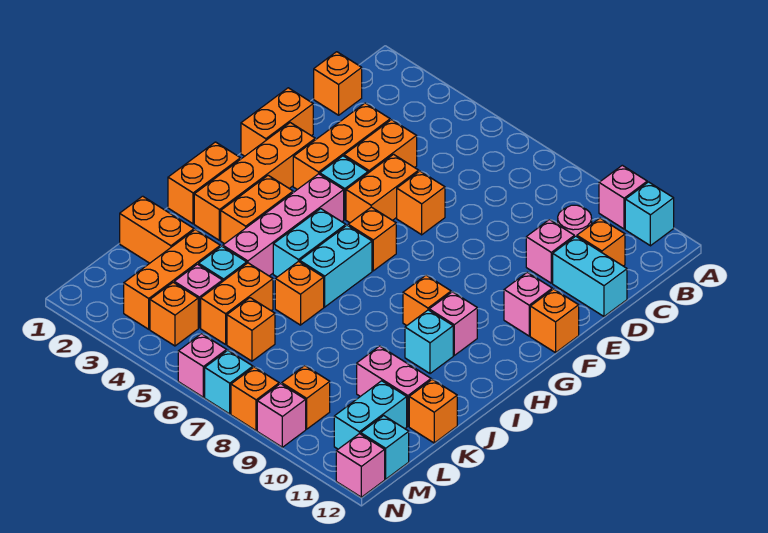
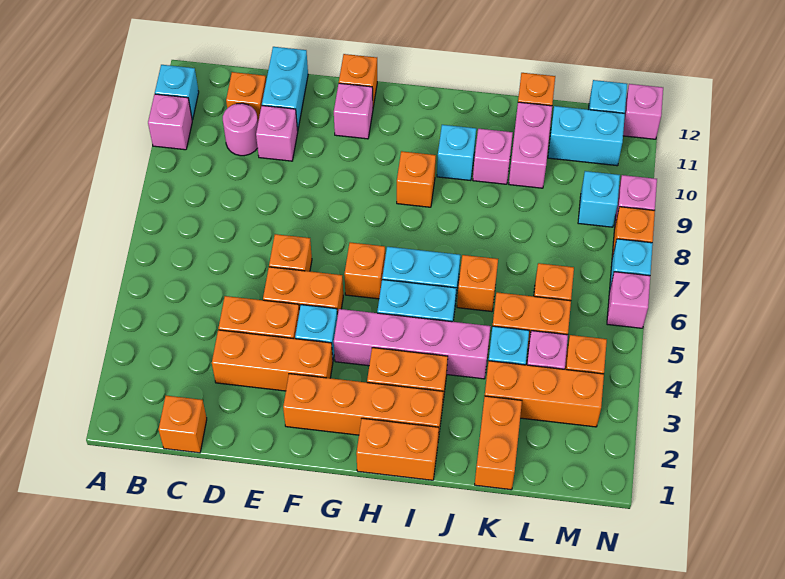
orange 1x2 brick [241,88,313,156] -> none
pink 1x1 brick [429,292,477,355] -> pink 1x1 brick moved to [473,129,513,184]
orange 1x1 brick [282,366,330,429] -> cyan 1x1 brick [578,171,620,227]

